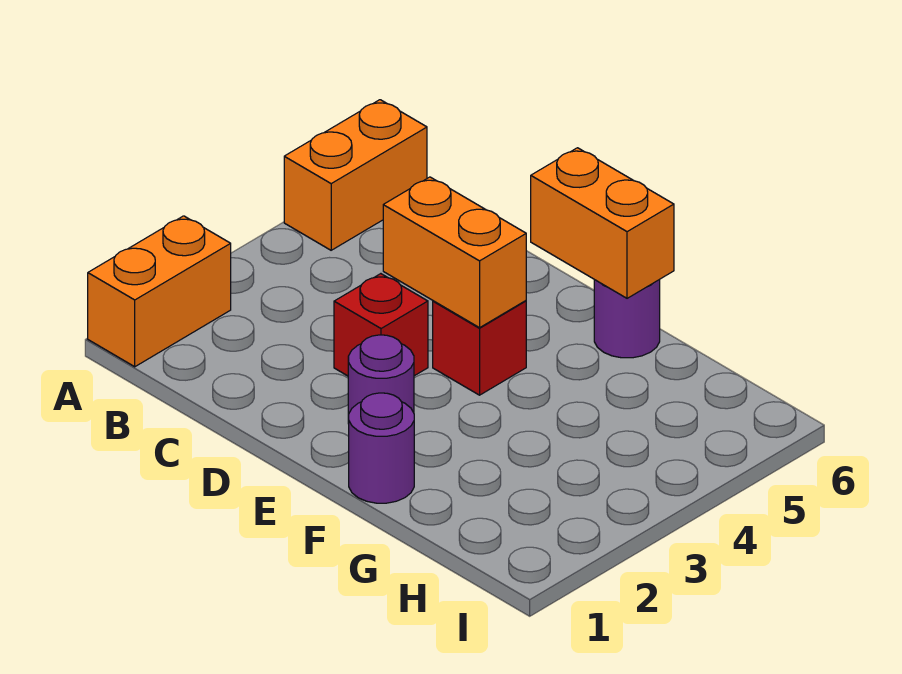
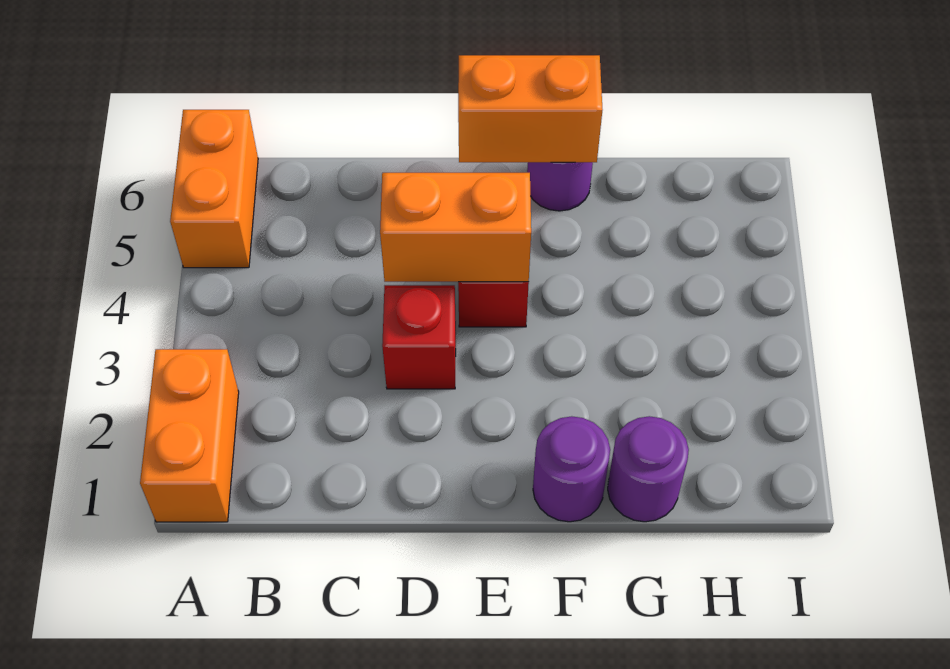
purple 1x1 round brick [348,335,414,424] -> purple 1x1 round brick moved to [608,416,689,522]

